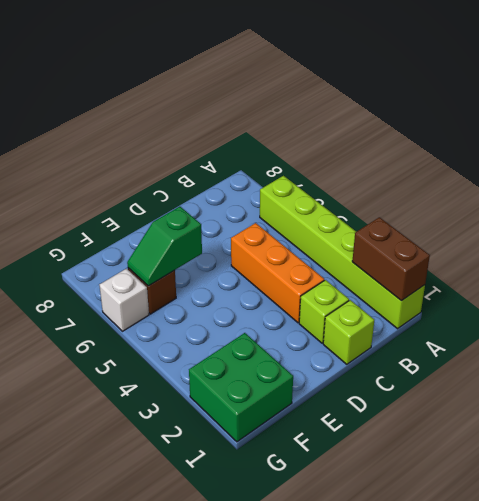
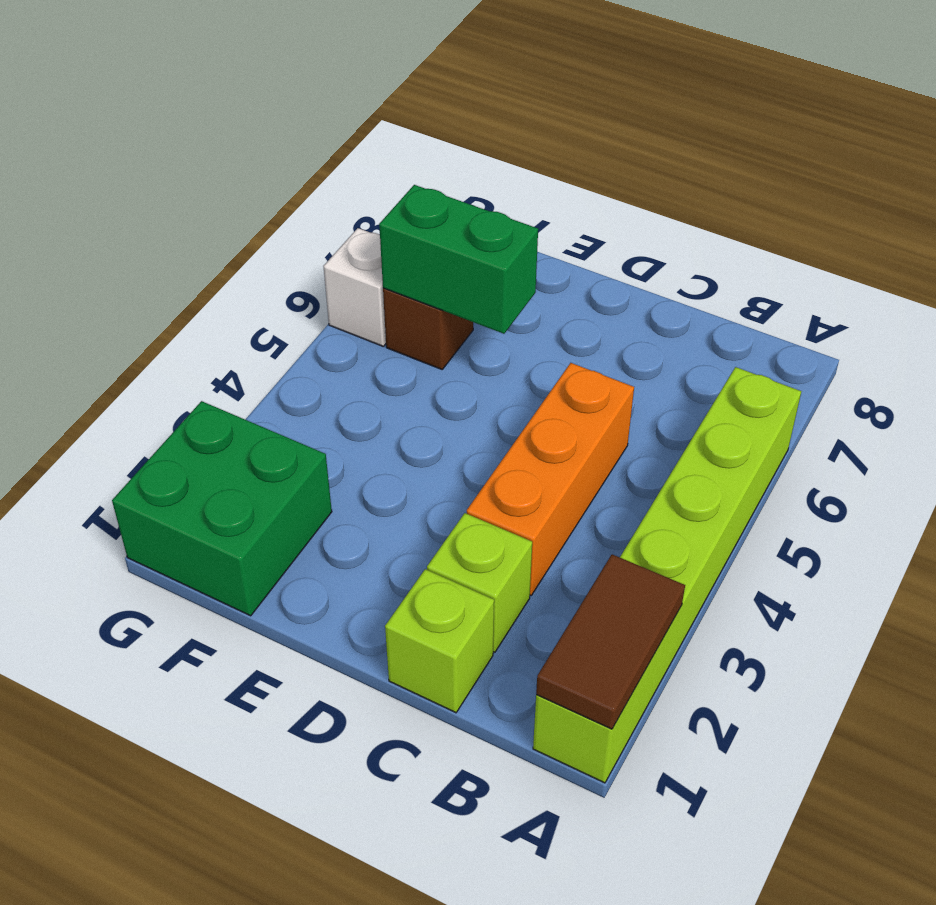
brown 1x2 brick [352,217,430,301] -> brown 1x2 tile [536,554,685,729]
green 1x2 slope [127,207,202,286] -> green 1x2 brick [379,185,538,334]

